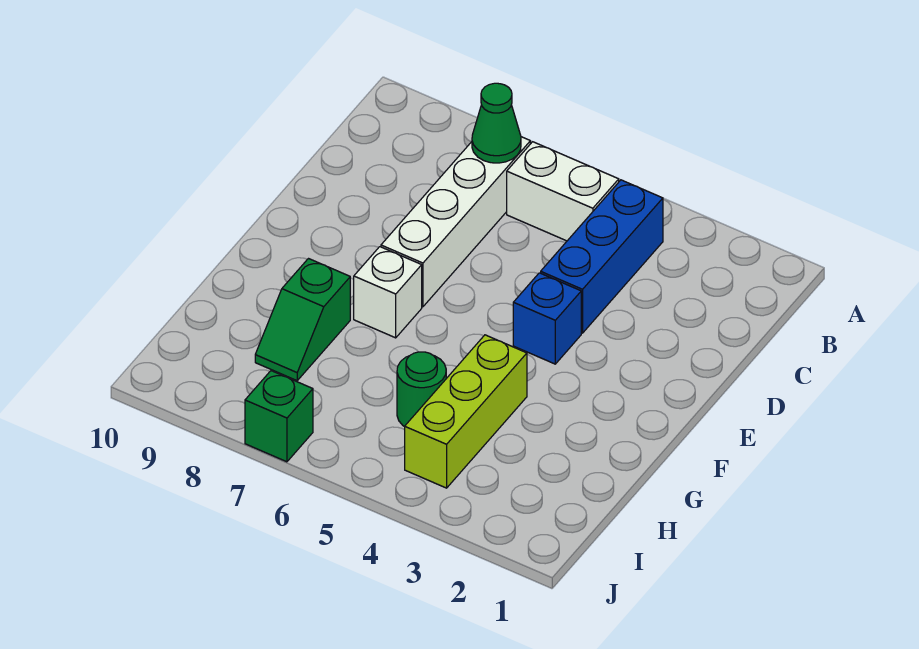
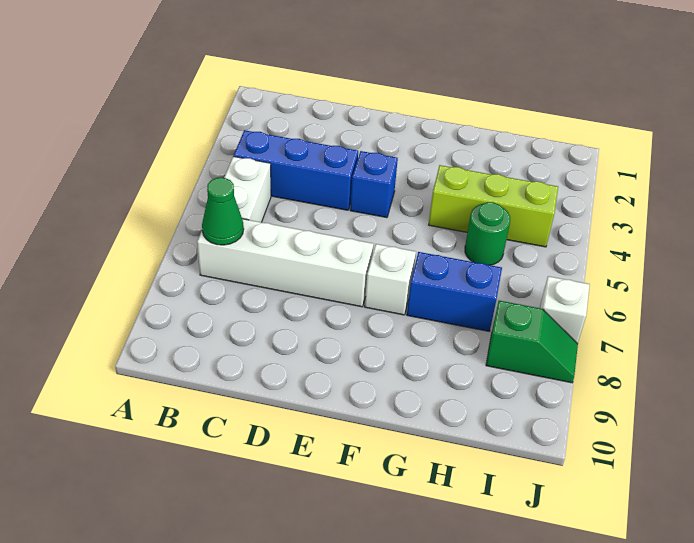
none -> blue 1x2 brick [407,252,502,331]
green 1x2 slope [255,259,350,381] -> green 1x2 slope moved to [486,301,578,383]
green 1x1 brick [245,371,313,462] -> white 1x1 brick [540,276,590,344]

